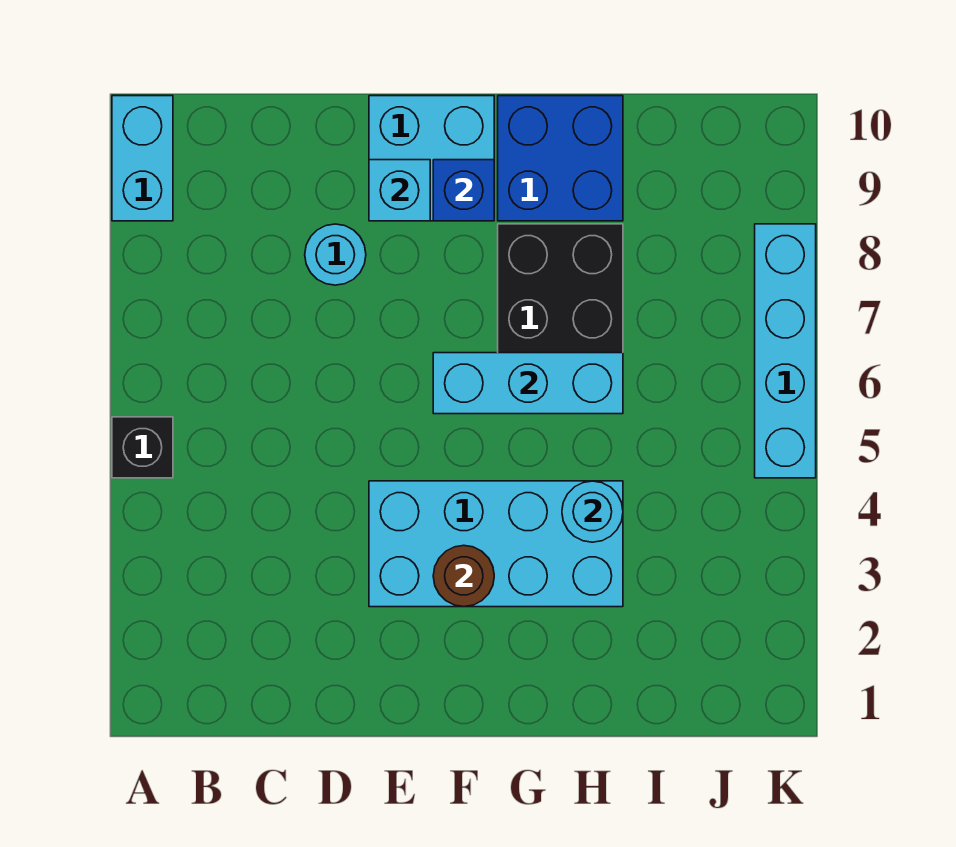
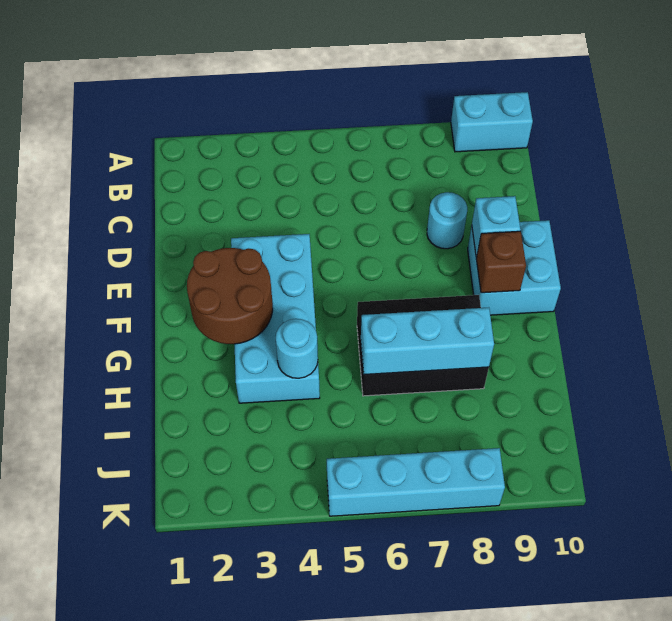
black 1x1 brick [112,417,173,478] -> none
brown 1x1 round brick [433,545,494,607] -> brown 2x2 round brick [187,248,273,344]
cyan 1x3 brick [433,353,623,414] -> cyan 1x3 brick turned to [361,308,494,375]
blue 1x1 brick [433,160,494,221] -> brown 1x1 brick [476,231,526,293]
blue 2x2 brick [498,96,623,221] -> none

